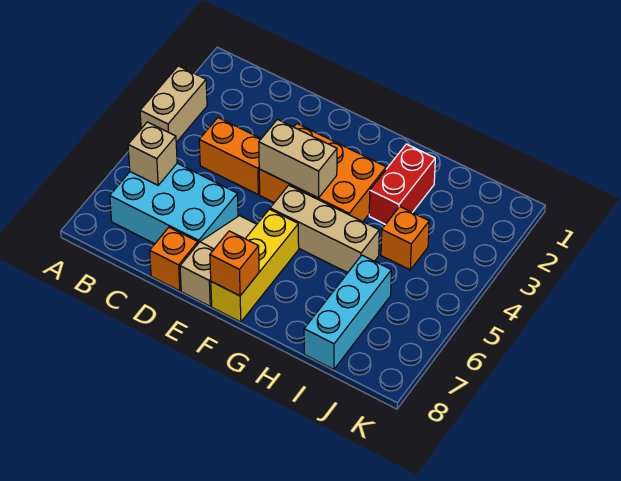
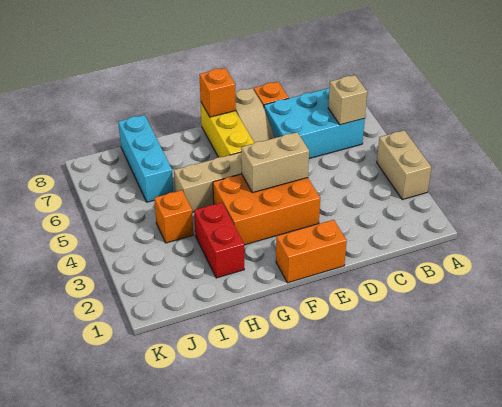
orange 1x2 brick [199,118,261,194] -> orange 1x2 brick moved to [276,220,347,283]

